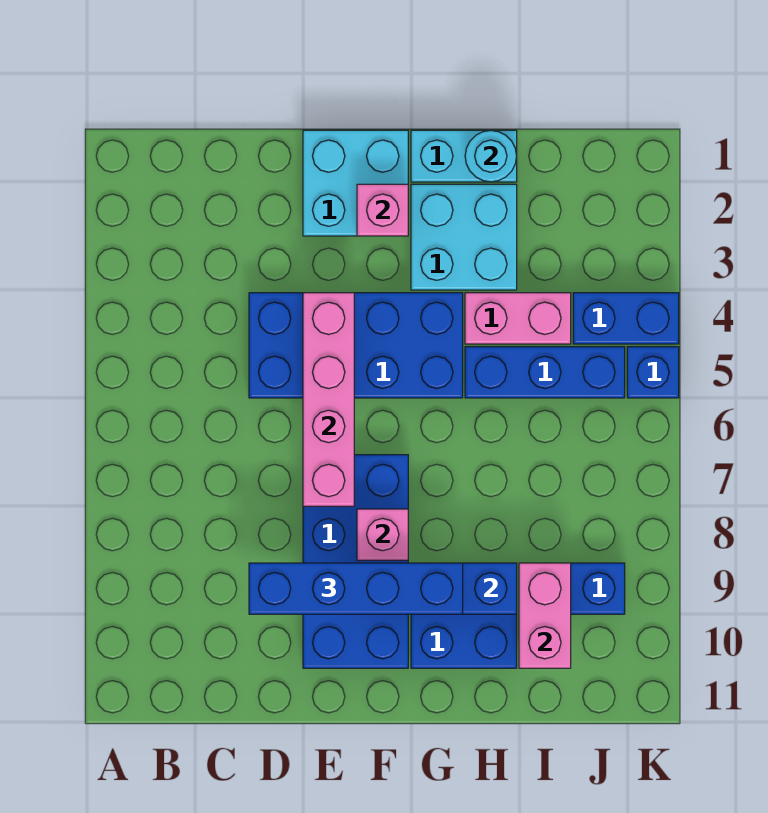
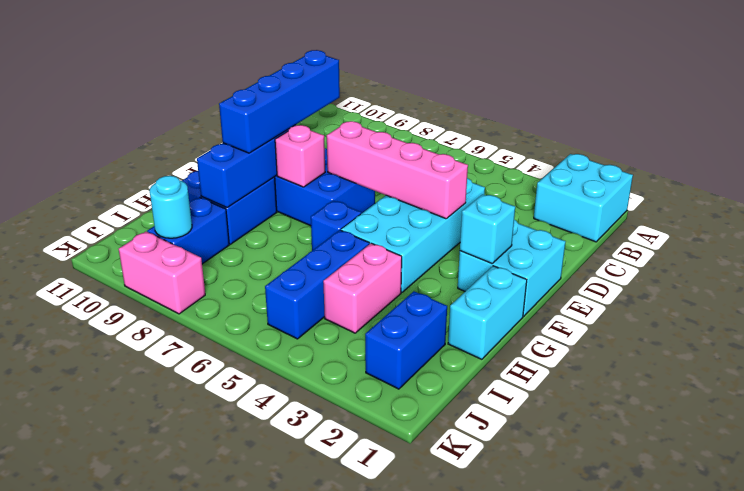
blue 2x4 brick [249,293,463,398] -> cyan 2x4 brick [341,178,485,293]
pink 1x1 brick [357,184,408,236] -> cyan 1x1 brick [460,194,515,264]
cyan 2x2 brick [411,184,517,290] -> cyan 2x2 brick moved to [534,154,633,242]
cyan 1x1 round brick [465,130,517,182] -> cyan 1x1 round brick moved to [150,176,192,238]
pink 1x2 brick [519,563,571,668] -> pink 1x2 brick moved to [119,232,205,314]
blue 1x2 brick [573,293,679,344] -> blue 1x2 brick moved to [365,291,447,389]
blue 1x1 brick [627,347,679,398] -> blue 1x1 brick moved to [311,201,361,251]

